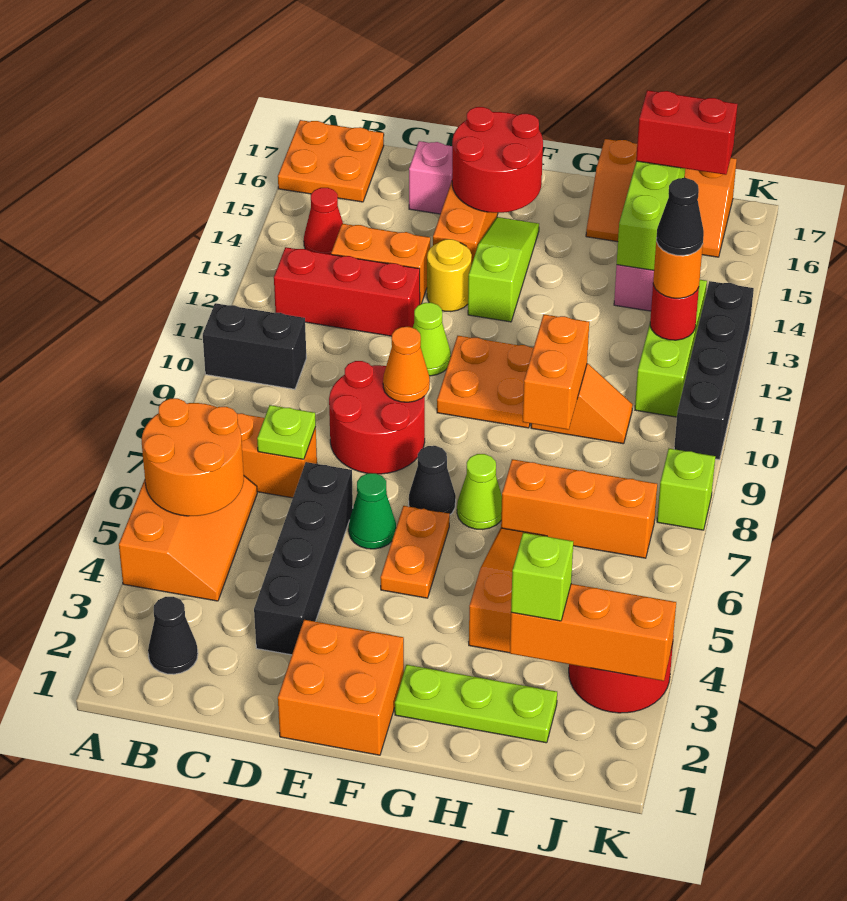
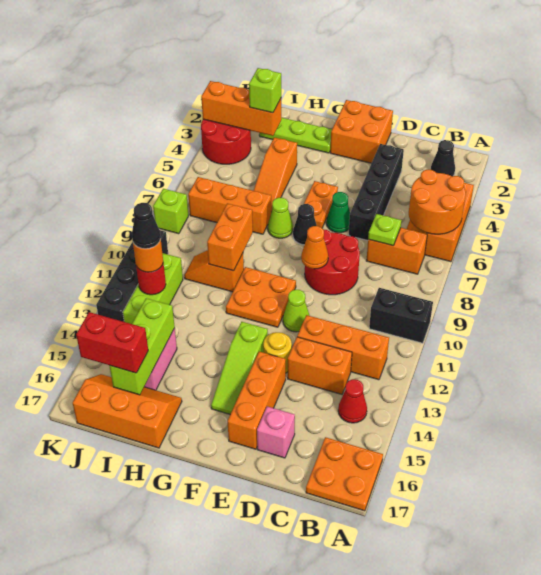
red 1x3 brick [274,247,420,336] -> orange 1x3 brick [297,315,389,380]
red 2x2 round brick [452,107,543,213] -> none

